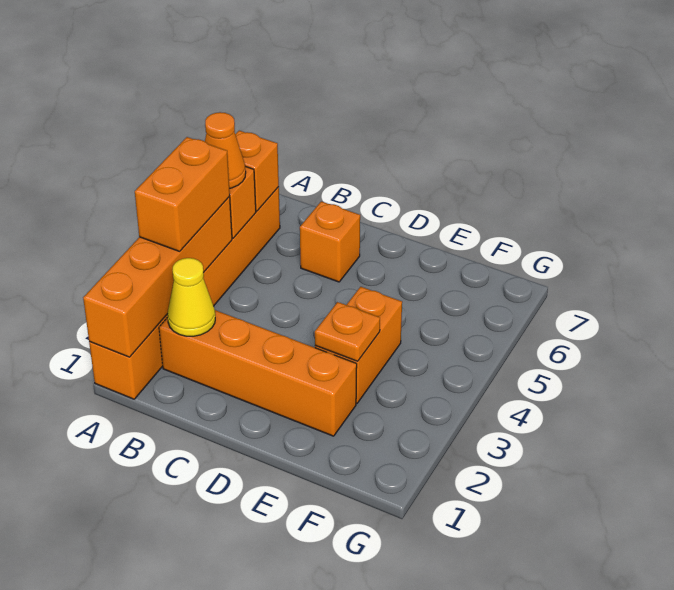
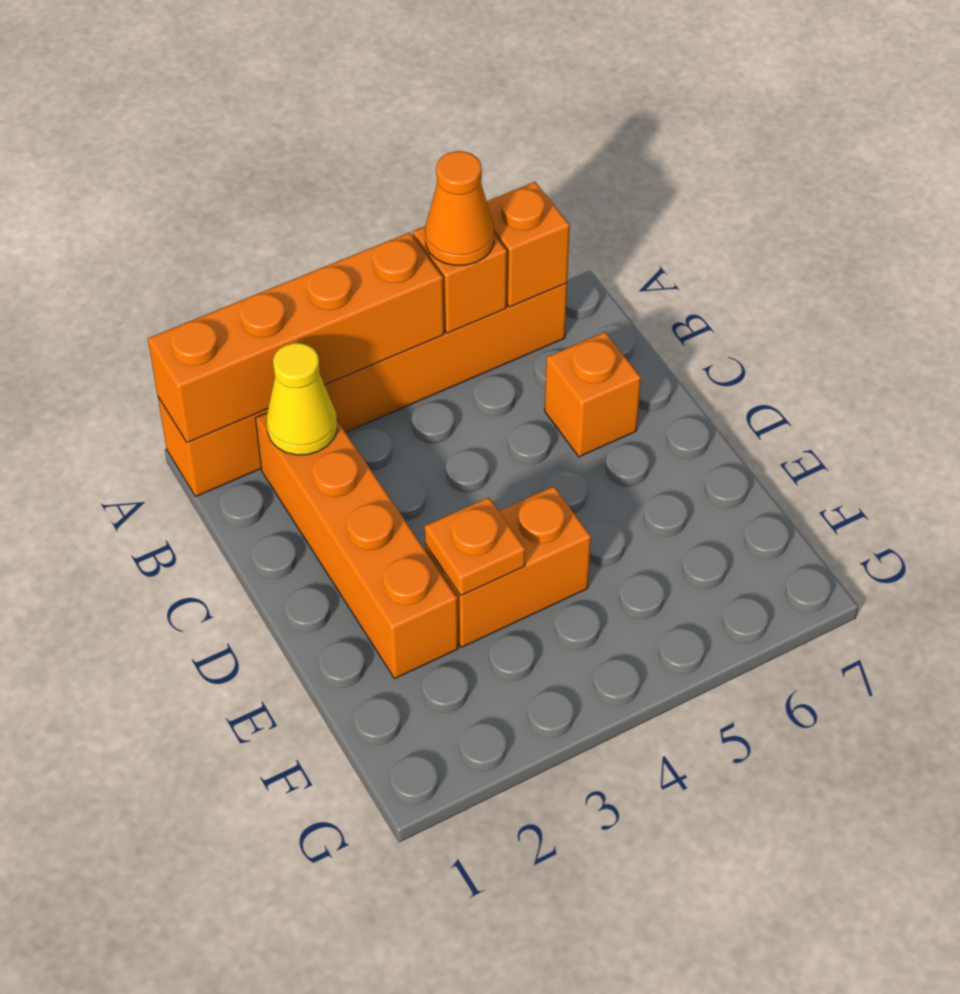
orange 1x2 brick [135,137,230,251] -> none

